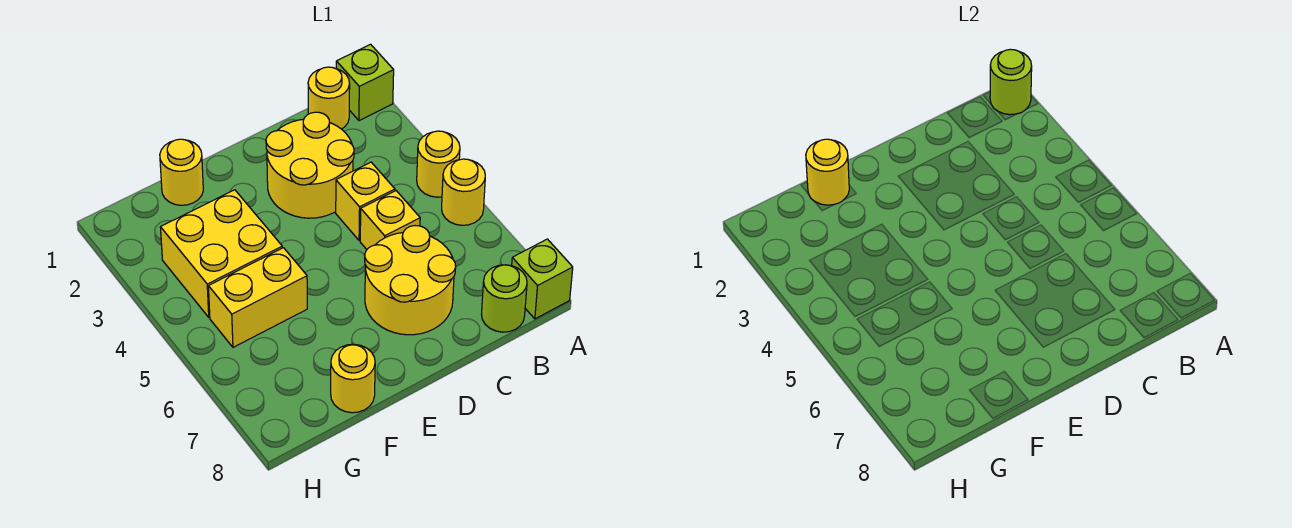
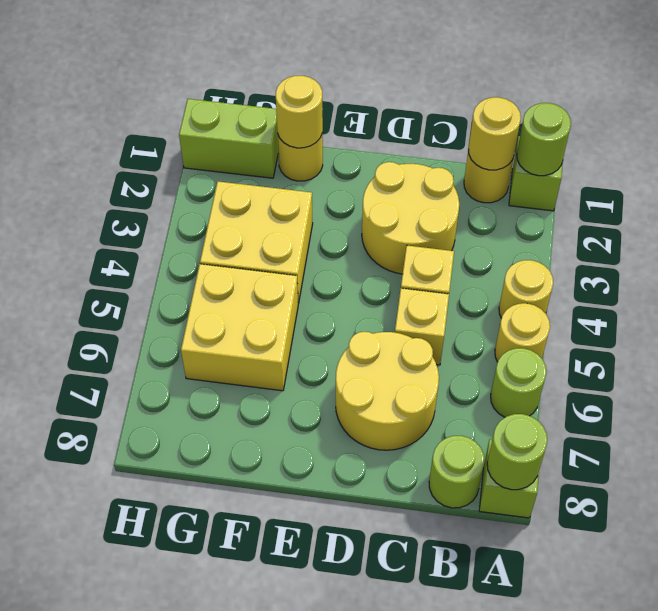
none -> lime 1x1 round brick [491,348,546,417]
none -> lime 1x1 round brick [487,414,547,490]
yellow 1x2 brick [208,248,307,347] -> yellow 2x2 brick [181,264,298,391]
yellow 1x1 round brick [331,344,375,413] -> yellow 1x1 round brick moved to [468,97,521,170]
none -> lime 1x2 brick [179,99,278,178]

